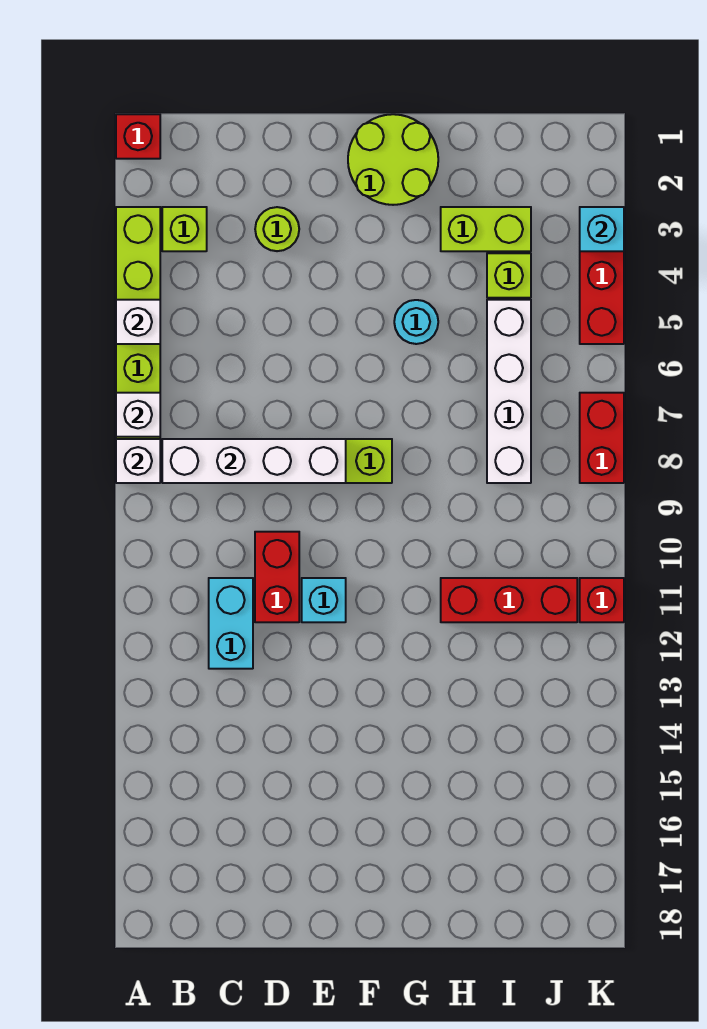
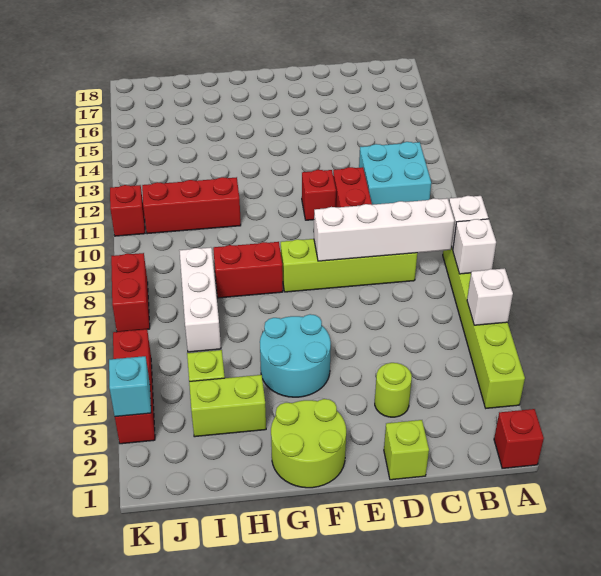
lime 1x1 brick [162,207,207,251] -> lime 1x1 brick moved to [384,420,429,480]
cyan 1x2 brick [209,578,253,669] -> cyan 2x2 brick [359,142,431,205]
cyan 1x1 brick [302,578,346,622] -> red 1x1 brick [302,170,336,220]
cyan 1x1 round brick [394,300,438,344] -> cyan 2x2 round brick [260,314,331,397]
none -> red 1x2 brick [213,242,283,298]
white 1x4 brick [487,300,531,483] -> white 1x3 brick [179,247,221,352]

